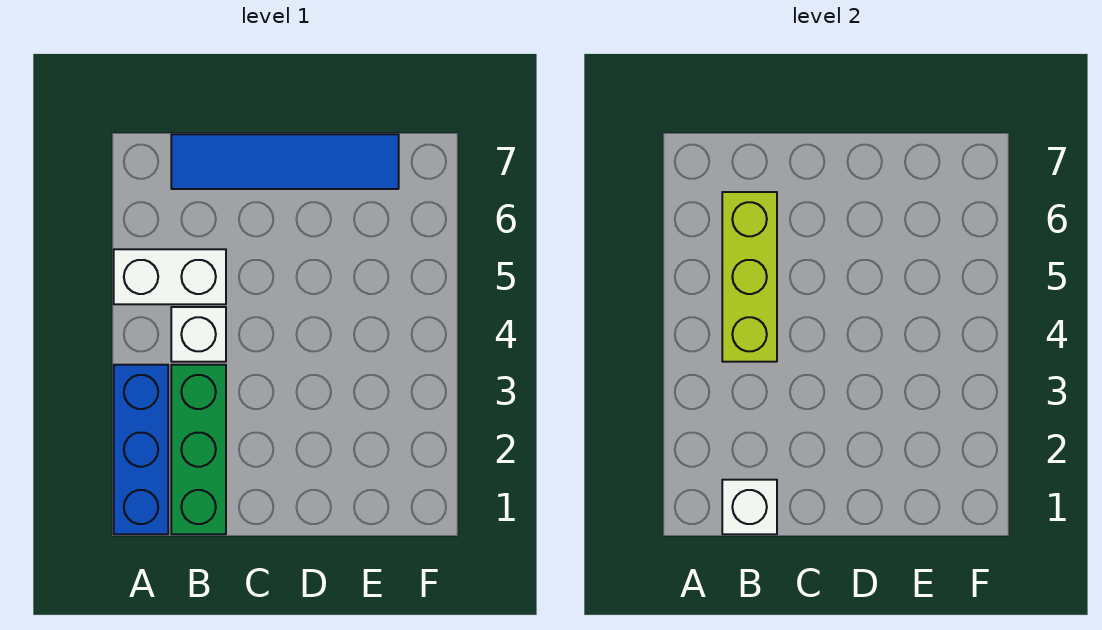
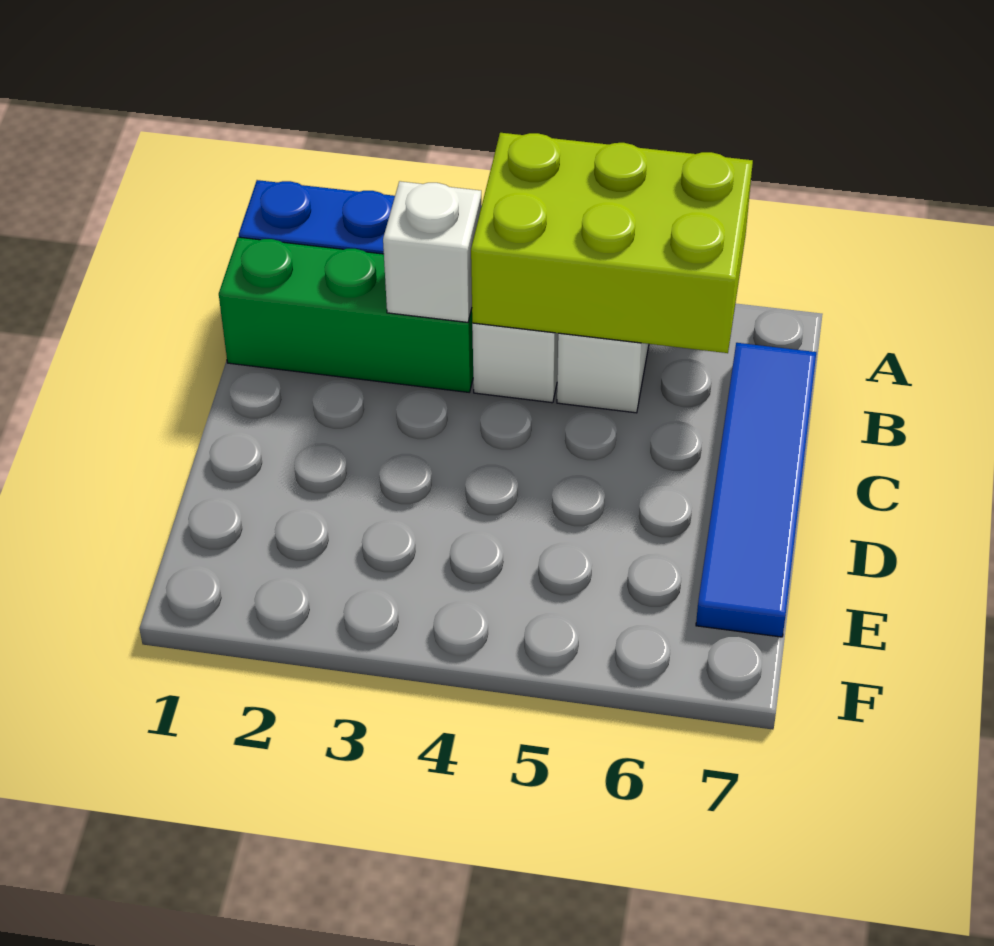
white 1x1 brick [722,480,777,534] -> white 1x1 brick moved to [383,181,482,322]
lime 1x3 brick [722,192,777,362] -> lime 2x3 brick [471,133,753,353]

